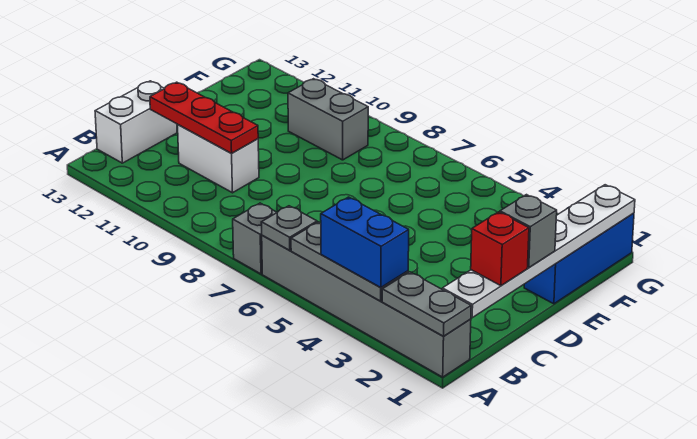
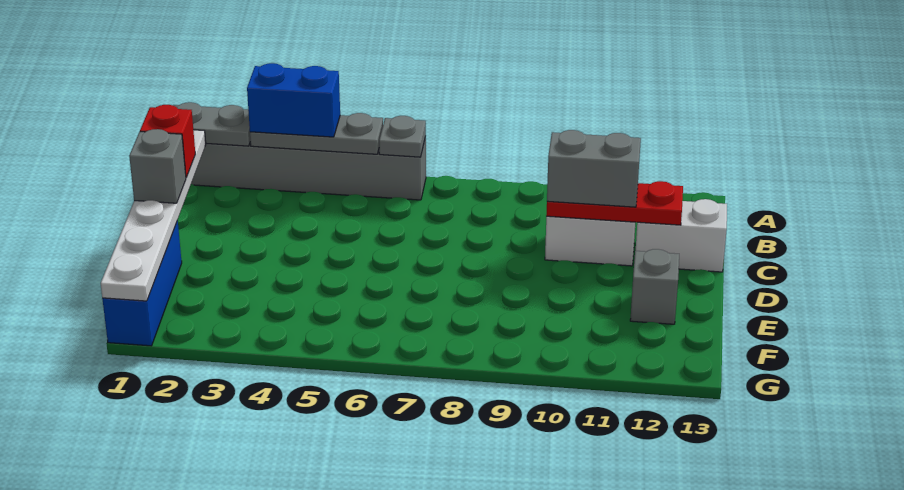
grey 1x1 brick [233,203,277,274] -> grey 1x1 brick moved to [630,249,679,324]
white 1x2 brick [95,81,177,163] -> white 1x2 brick turned to [636,199,727,272]
grey 1x2 brick [288,79,368,160] -> grey 1x2 brick moved to [547,130,641,207]

